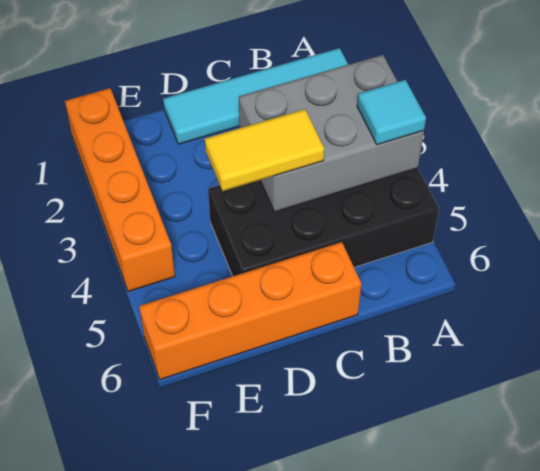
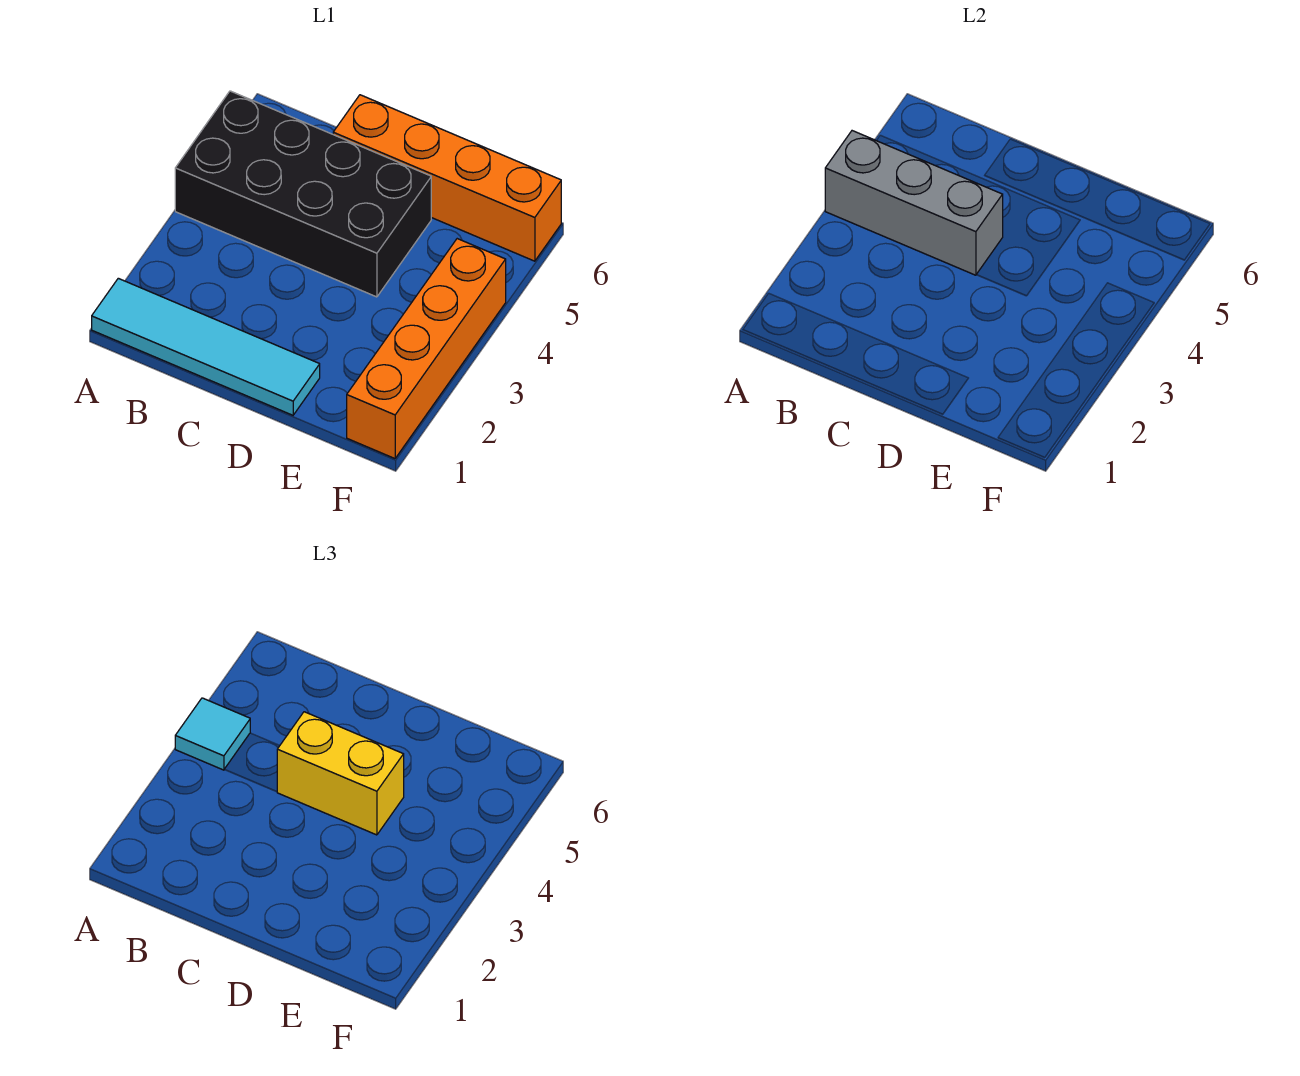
grey 2x3 brick [239,55,424,212] -> grey 1x3 brick [825,131,1003,275]
yellow 1x2 tile [205,109,324,191] -> yellow 1x2 brick [277,712,404,835]

